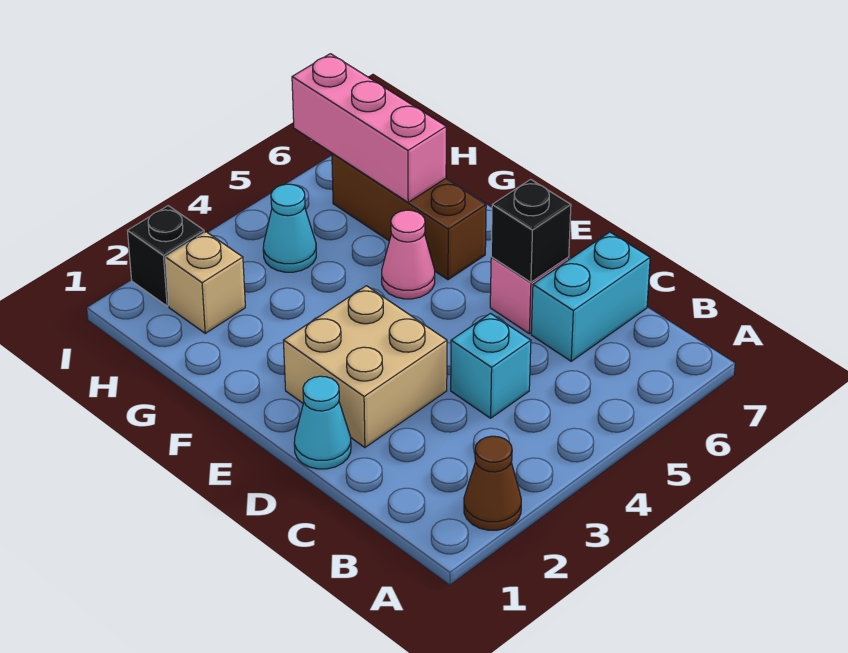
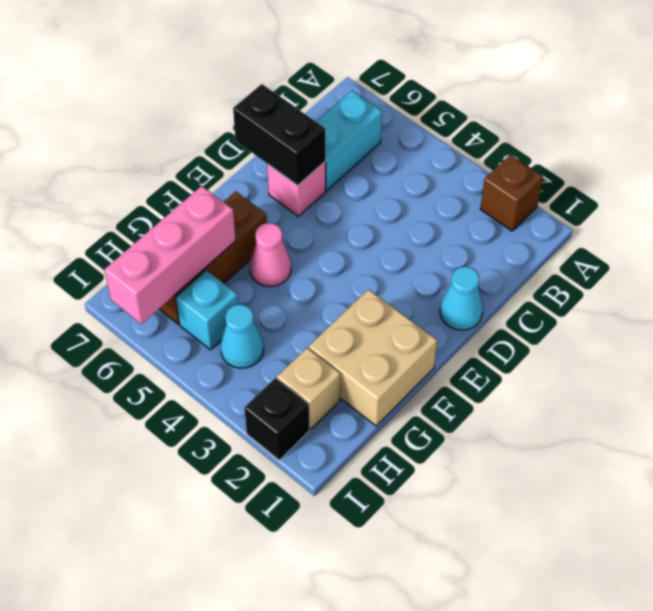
brown 1x1 cone [464,436,521,530] -> brown 1x1 brick [480,154,543,231]
cyan 1x1 brick [451,314,531,418] -> cyan 1x1 brick moved to [176,270,238,350]
cyan 1x2 brick [531,232,650,361] -> cyan 1x2 brick turned to [316,90,382,191]
tan 2x2 brick [284,286,447,447] -> tan 2x2 brick moved to [309,289,437,426]
black 1x1 brick [491,179,571,282] -> black 1x2 brick [233,84,326,186]

